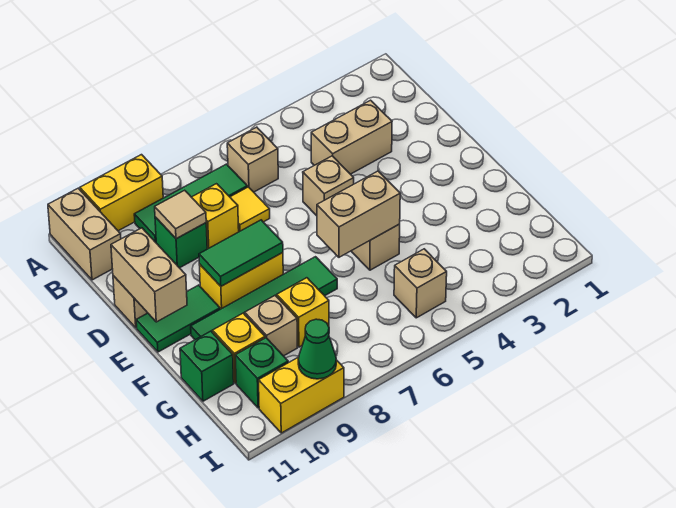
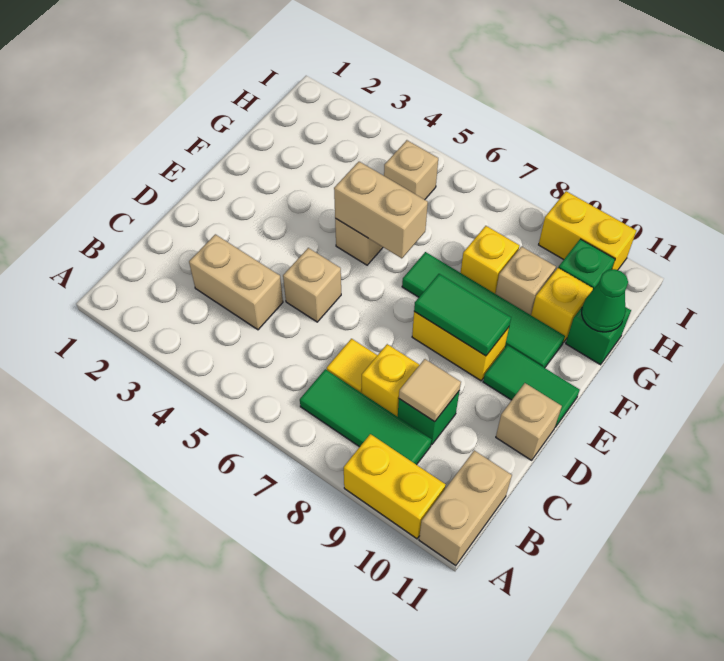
tan 1x1 brick [227,127,278,192] -> none
tan 1x2 brick [111,228,187,322] -> none
green 1x1 cone [298,319,336,379] -> green 1x1 cone moved to [582,269,628,332]

